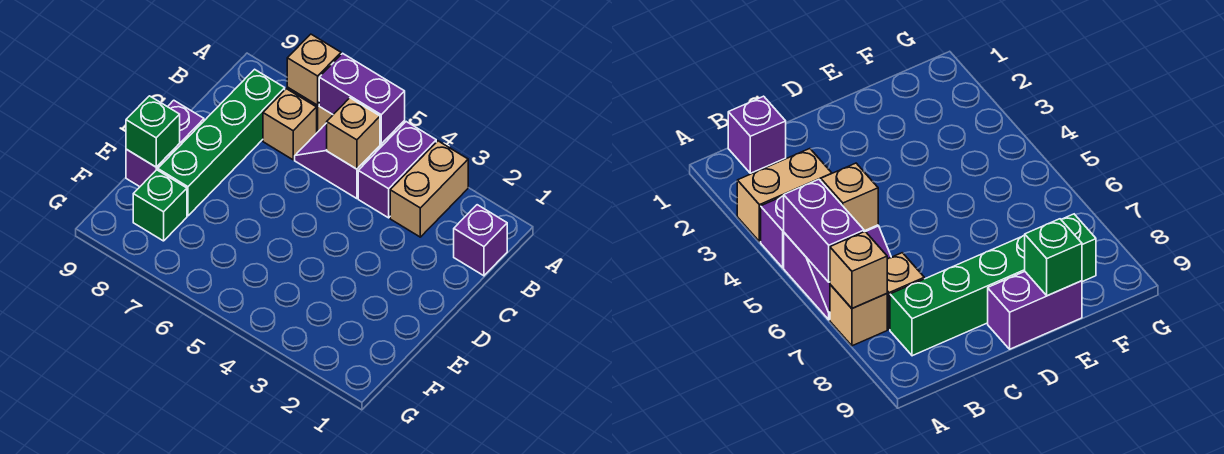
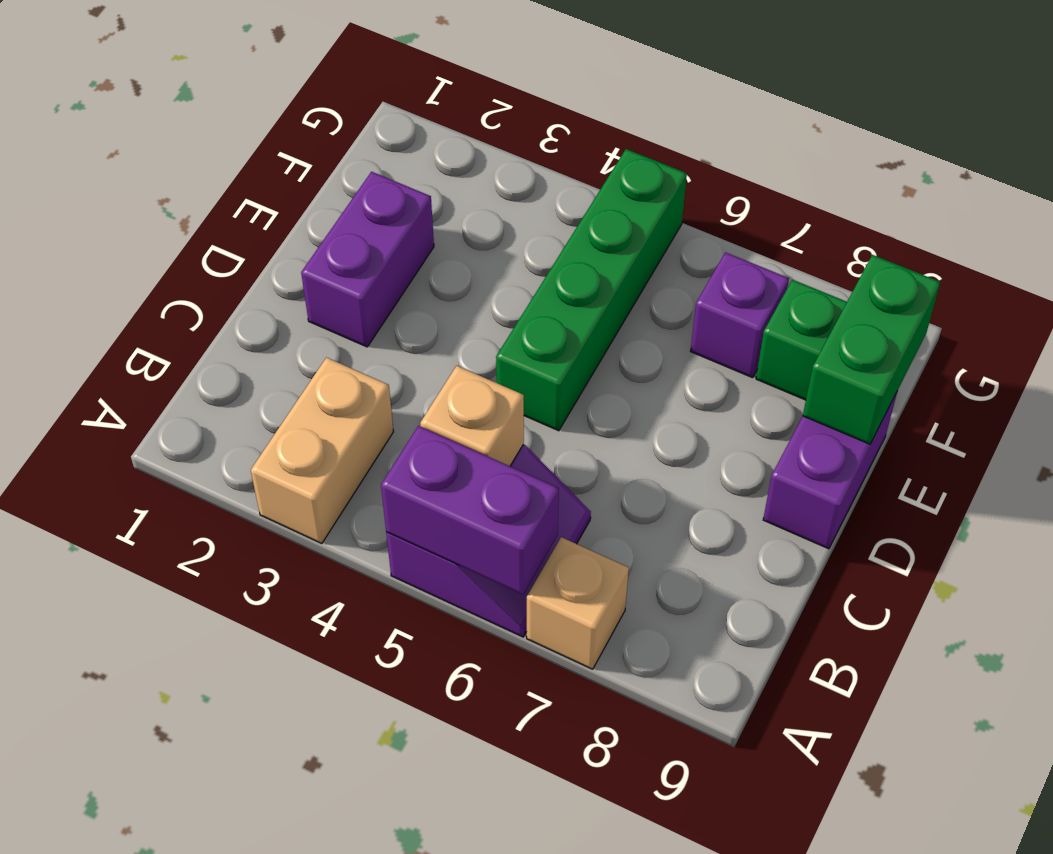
purple 1x2 brick [358,122,436,218] -> purple 1x2 brick moved to [301,172,434,347]
tan 1x1 brick [287,34,341,105] -> none
purple 1x1 brick [454,205,507,276] -> purple 1x1 brick moved to [691,252,789,378]
tan 1x1 brick [263,89,317,160] -> none
green 1x4 brick [158,69,285,216] -> green 1x4 brick moved to [496,149,687,431]
green 1x1 brick [126,96,180,167] -> green 1x2 brick [803,255,940,444]

